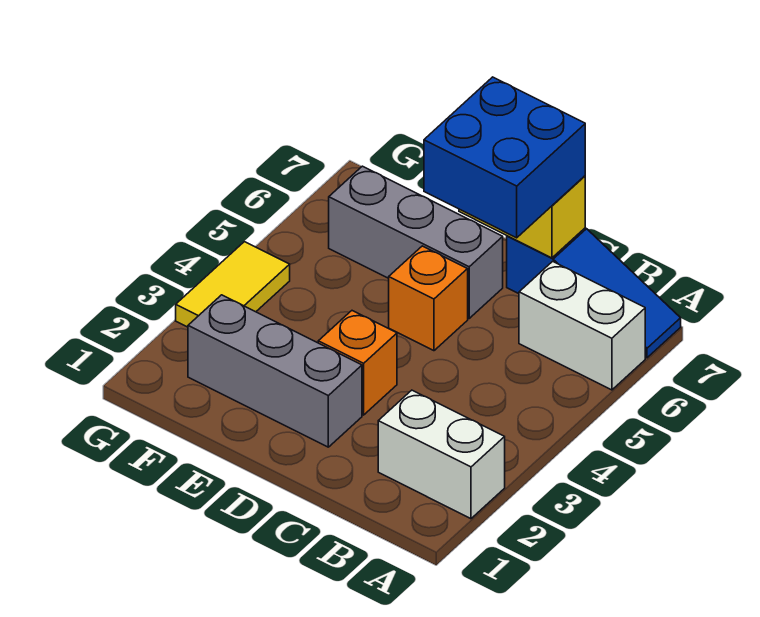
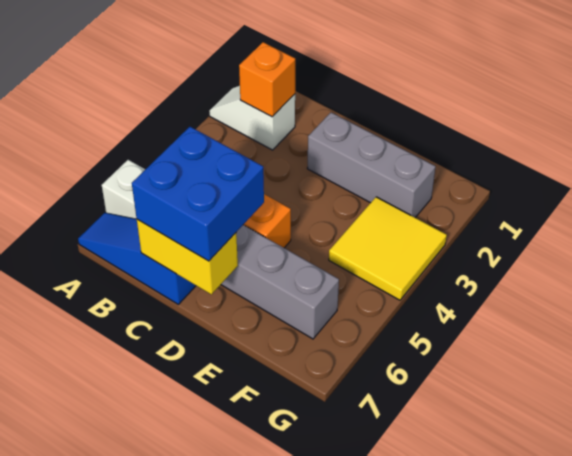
white 1x2 brick [378,390,505,519] -> white 1x2 slope [209,86,295,150]
orange 1x1 brick [318,311,397,415] -> orange 1x1 brick moved to [239,42,295,117]
yellow 1x2 tile [176,242,290,327] -> yellow 2x2 tile [329,197,447,300]

